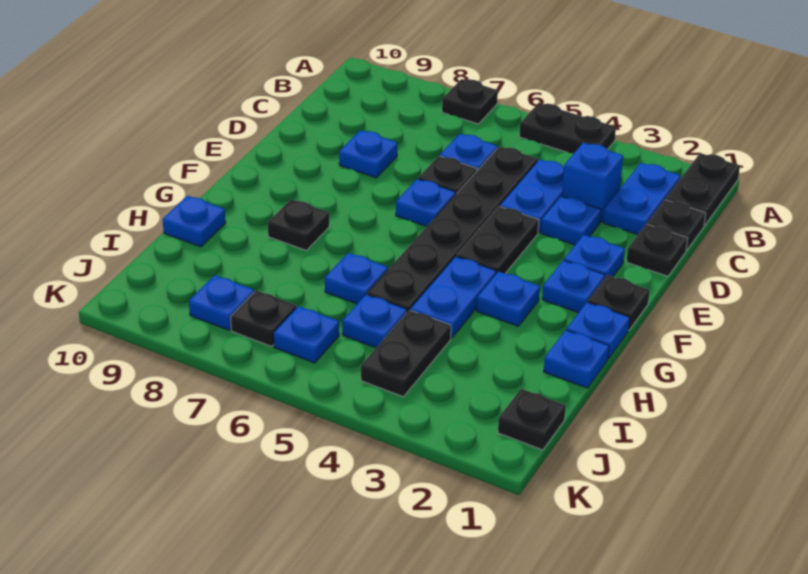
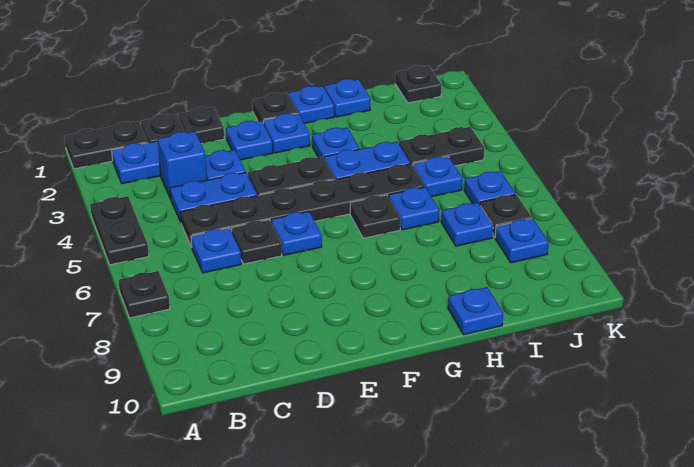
blue 1x1 plate [339,130,397,178] -> blue 1x1 plate moved to [441,203,493,246]
black 1x1 plate [268,199,329,250] -> black 1x1 plate moved to [350,195,401,238]

